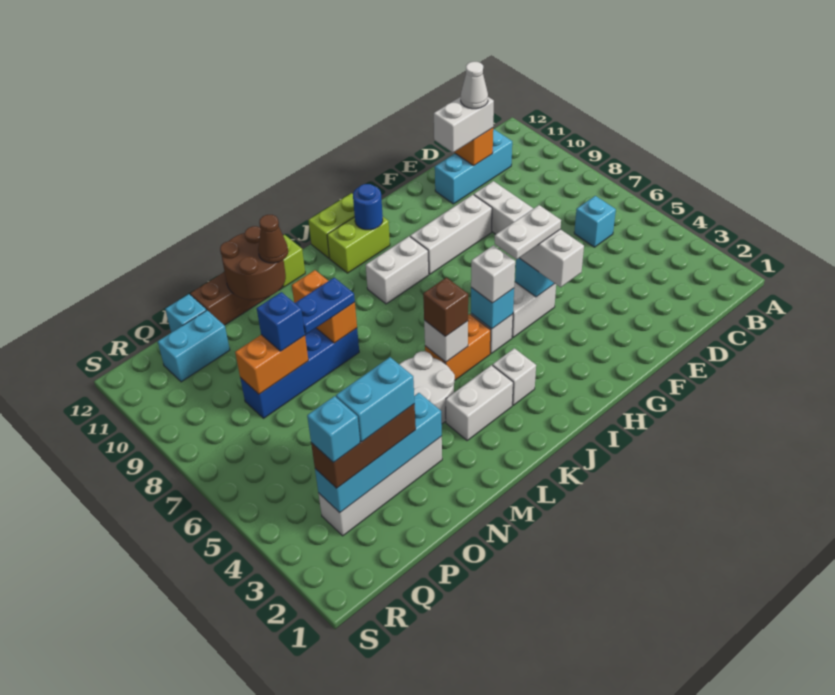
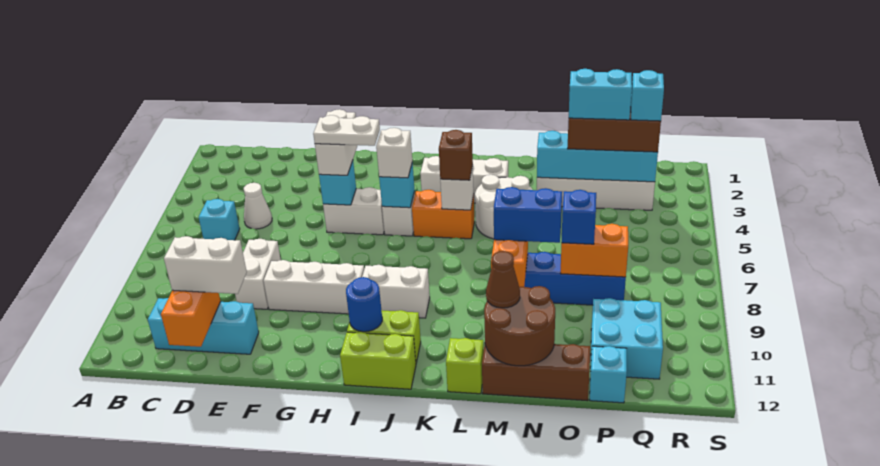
white 1x1 cone [461,62,488,109] -> white 1x1 cone moved to [244,183,272,229]
blue 1x2 plate [295,278,355,334] -> blue 1x2 brick [494,187,562,243]
cyan 1x2 brick [158,310,230,382] -> cyan 2x2 brick [590,298,663,379]

